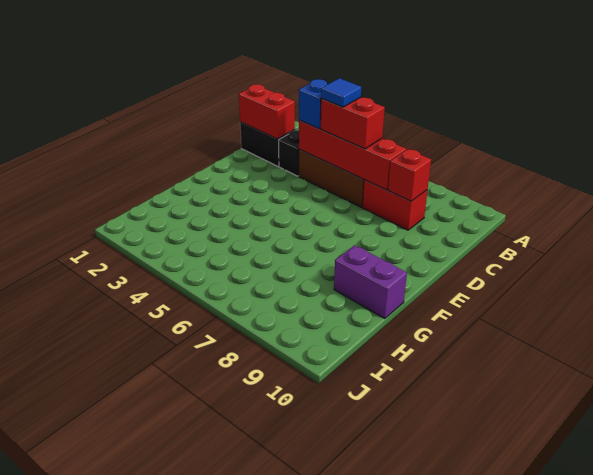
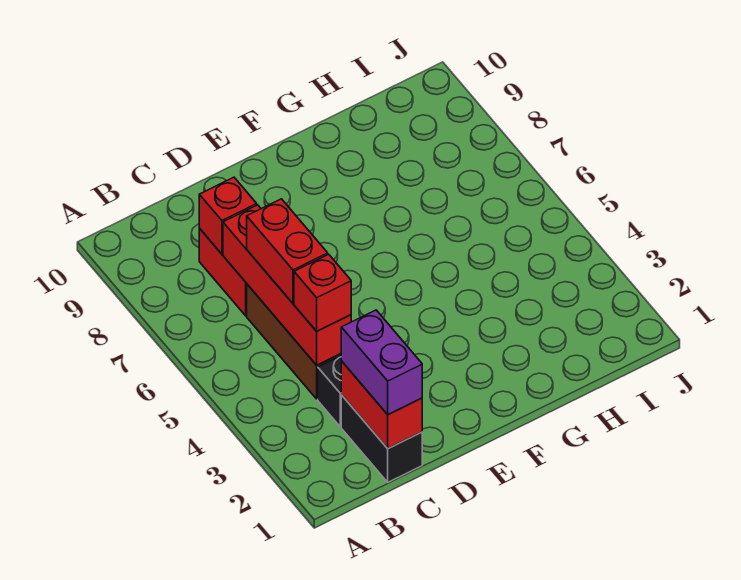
blue 1x1 brick [299,79,327,129] -> red 1x1 brick [294,254,351,331]
blue 1x1 tile [321,78,361,107] -> none
purple 1x2 brick [334,245,407,319] -> purple 1x2 brick moved to [341,310,422,415]

